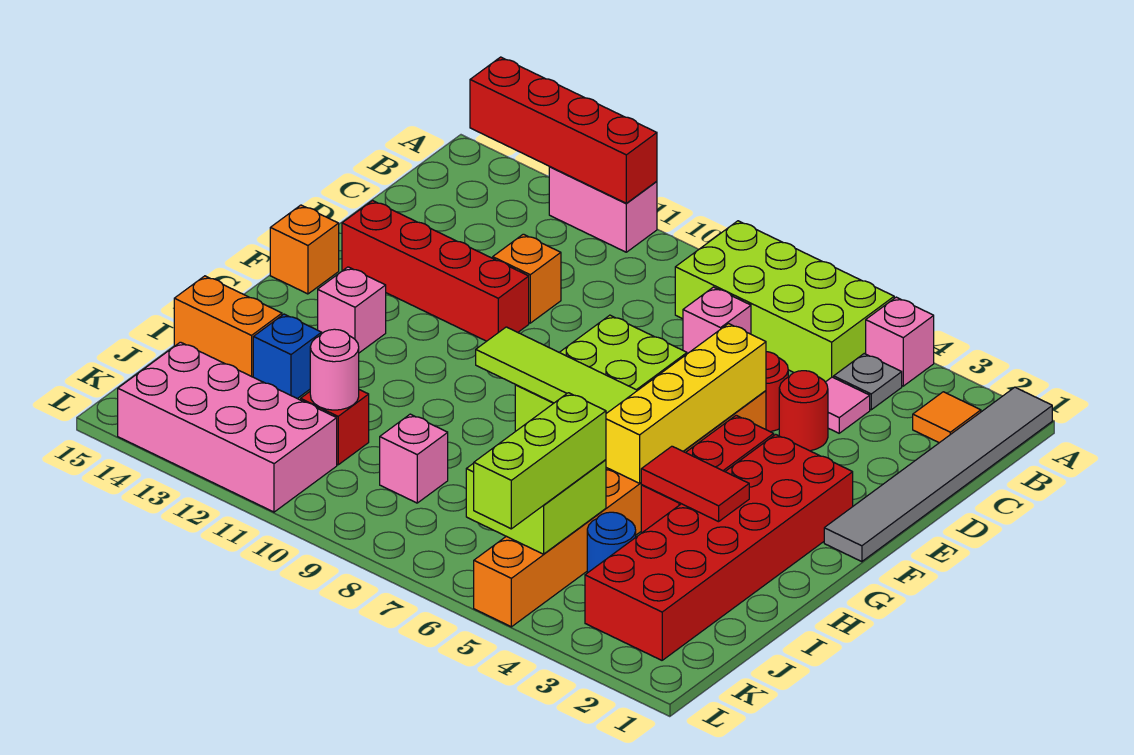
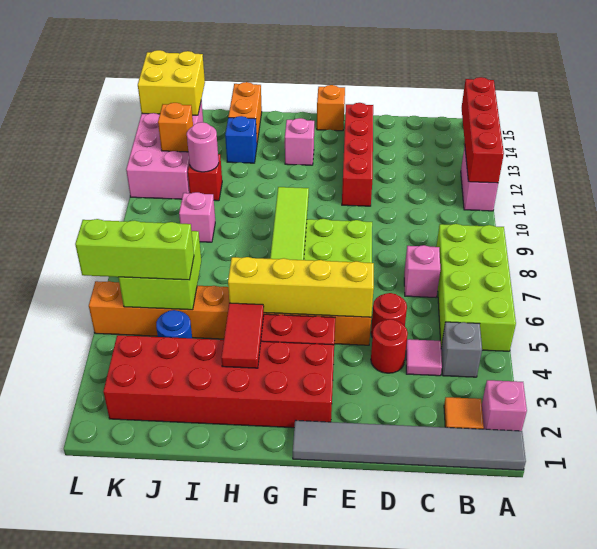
pink 1x1 brick [866,297,934,386] -> pink 1x1 brick moved to [482,380,527,431]
grey 1x1 plate [834,354,902,410] -> grey 1x1 brick [441,322,482,377]
orange 1x1 brick [493,234,561,323] -> orange 1x1 brick moved to [158,103,193,152]
none -> yellow 2x2 brick [138,50,205,115]

